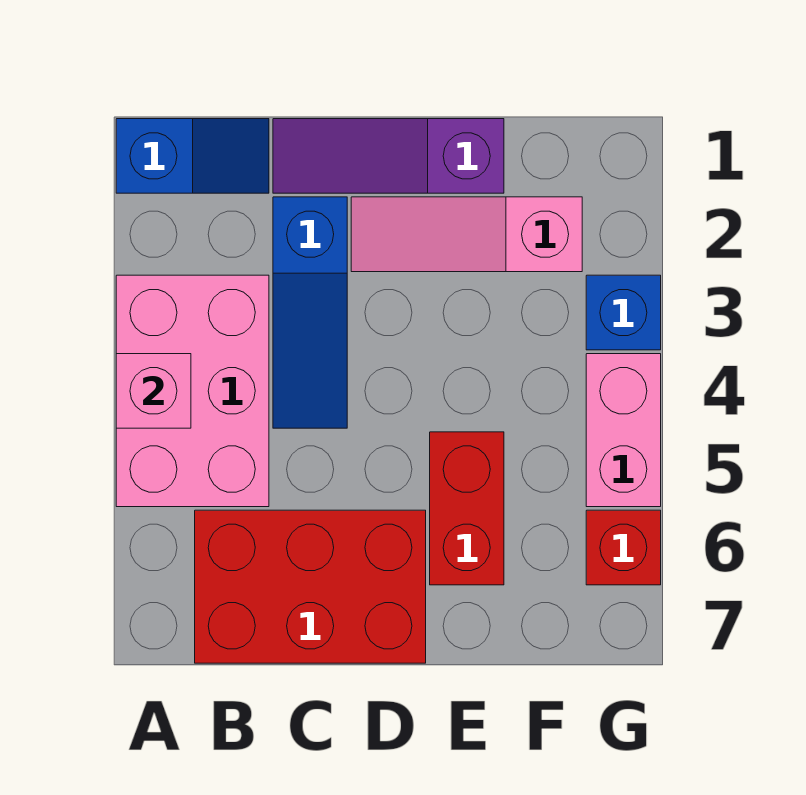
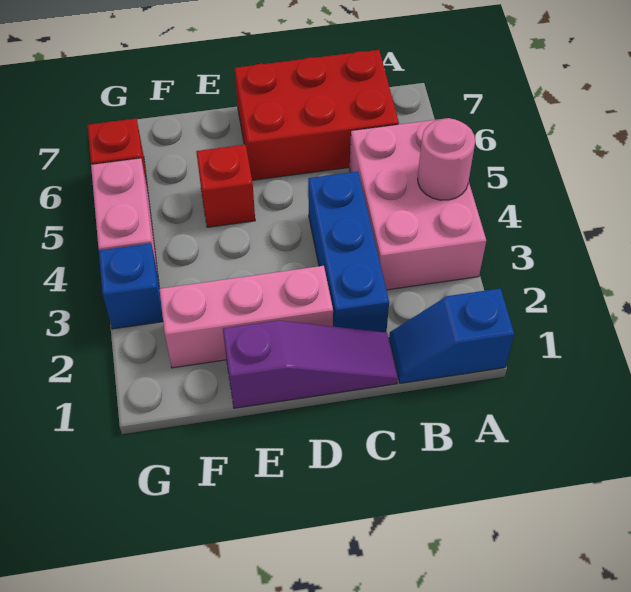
pink 1x1 brick [116,354,191,428] -> pink 1x1 round brick [418,118,475,200]
blue 1x3 slope [273,197,347,428] -> blue 1x3 brick [308,171,389,332]
pink 1x3 slope [351,197,582,272] -> pink 1x3 brick [159,266,333,368]
red 1x2 brick [430,432,504,585] -> red 1x1 brick [196,145,255,227]

